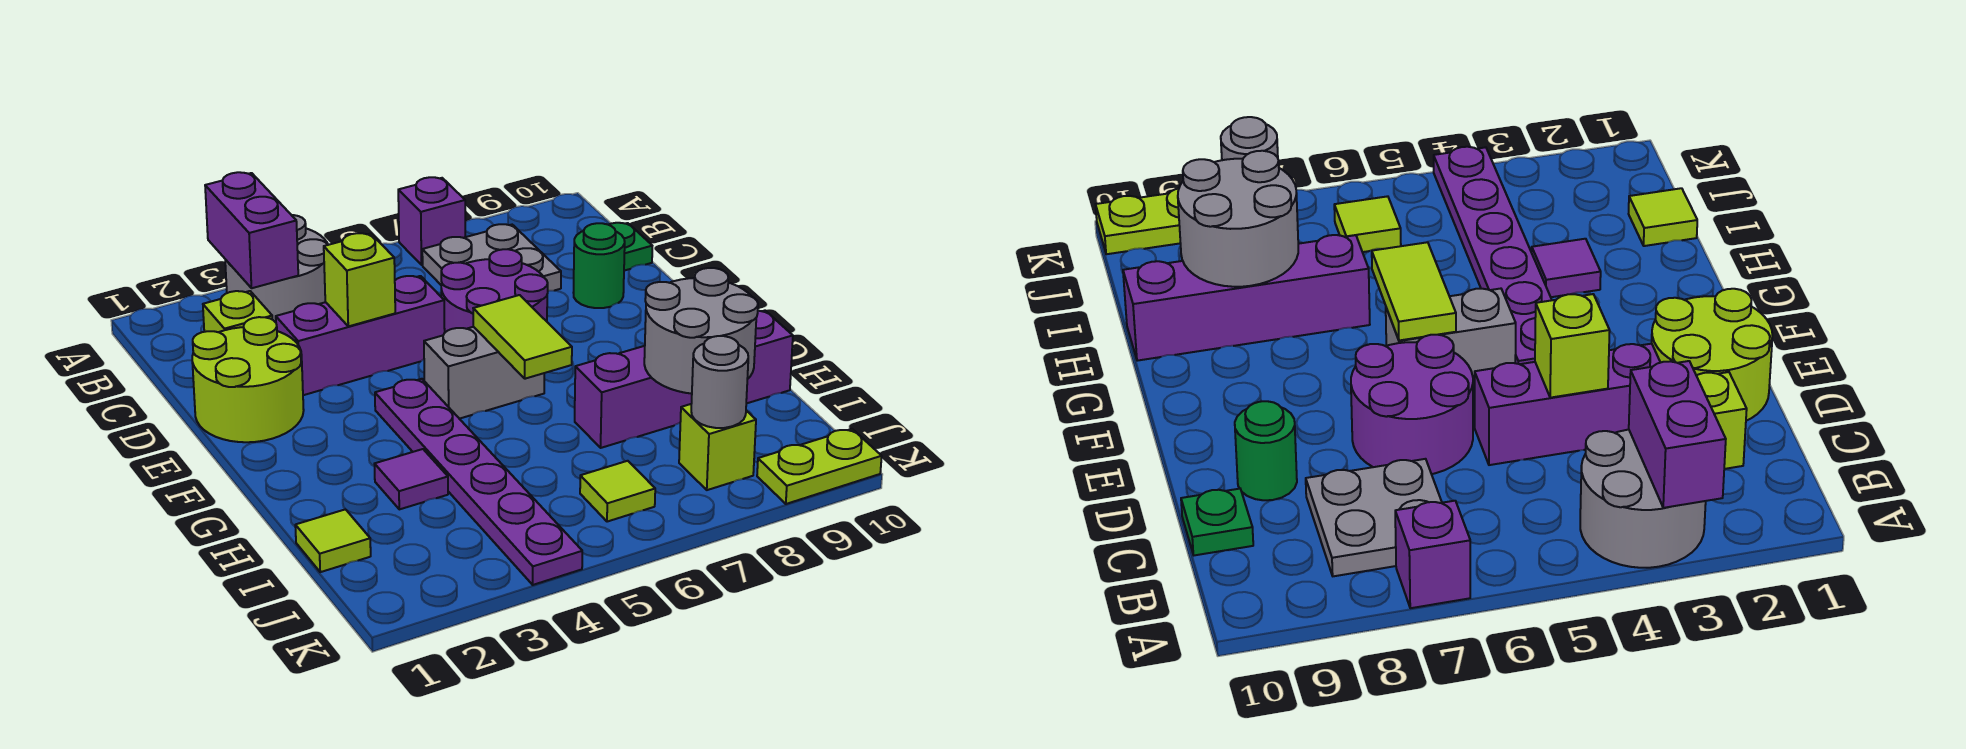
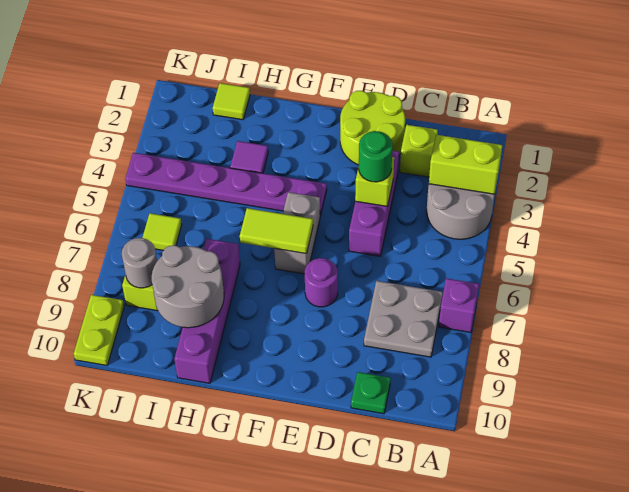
purple 1x2 brick [205,172,298,288] -> lime 1x2 brick [429,135,502,194]
purple 2x2 round brick [441,249,548,332] -> purple 1x1 round brick [305,258,338,307]
green 1x1 round brick [573,223,625,308] -> green 1x1 round brick moved to [359,131,393,182]

